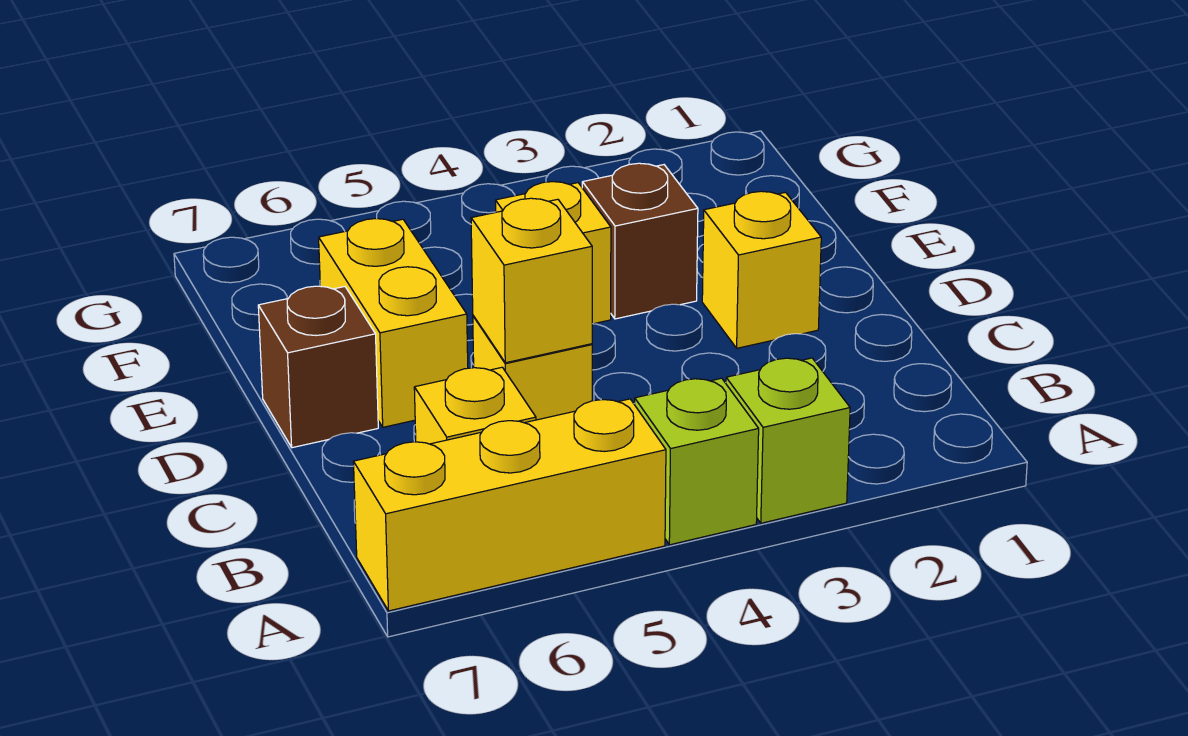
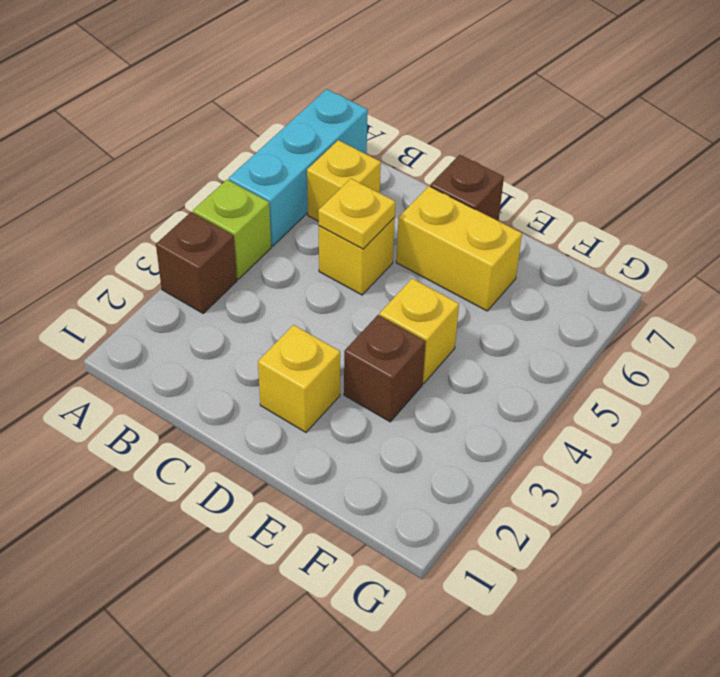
lime 1x1 brick [726,358,850,523] -> brown 1x1 brick [156,212,237,313]
yellow 1x3 brick [353,399,666,611] -> cyan 1x3 brick [229,89,368,246]
yellow 1x1 brick [471,198,592,363] -> yellow 1x1 plate [318,179,395,249]

